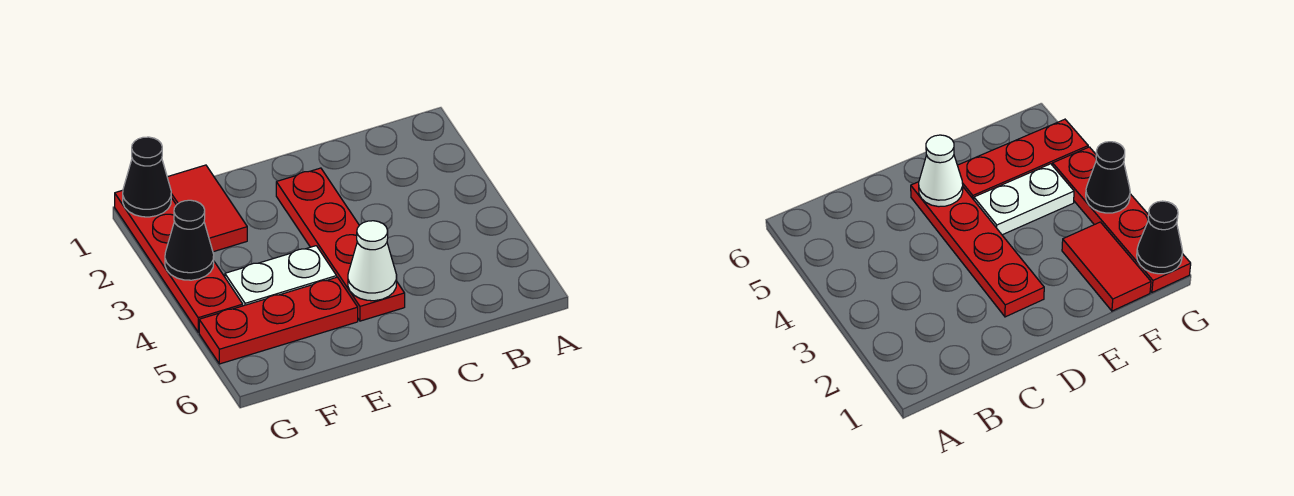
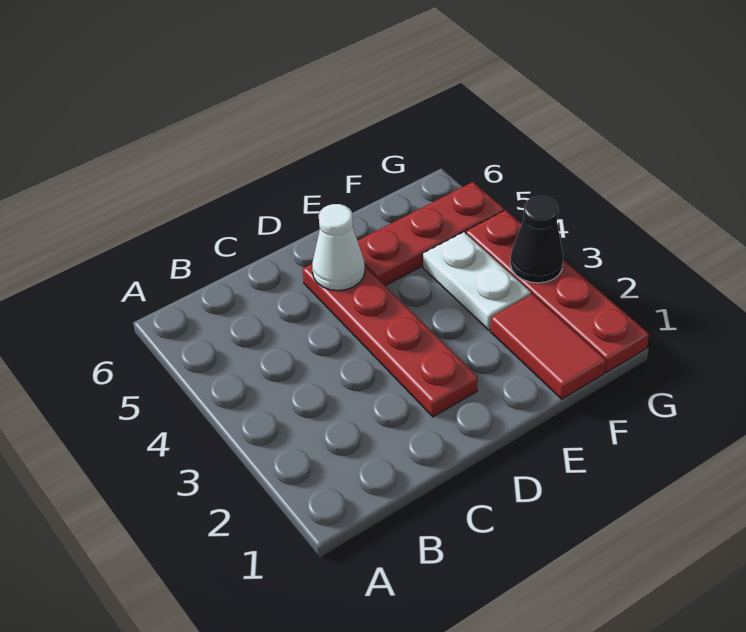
white 1x2 plate [225,246,337,306] -> white 1x2 plate turned to [423,232,531,330]
black 1x1 cone [123,137,171,217] -> none

